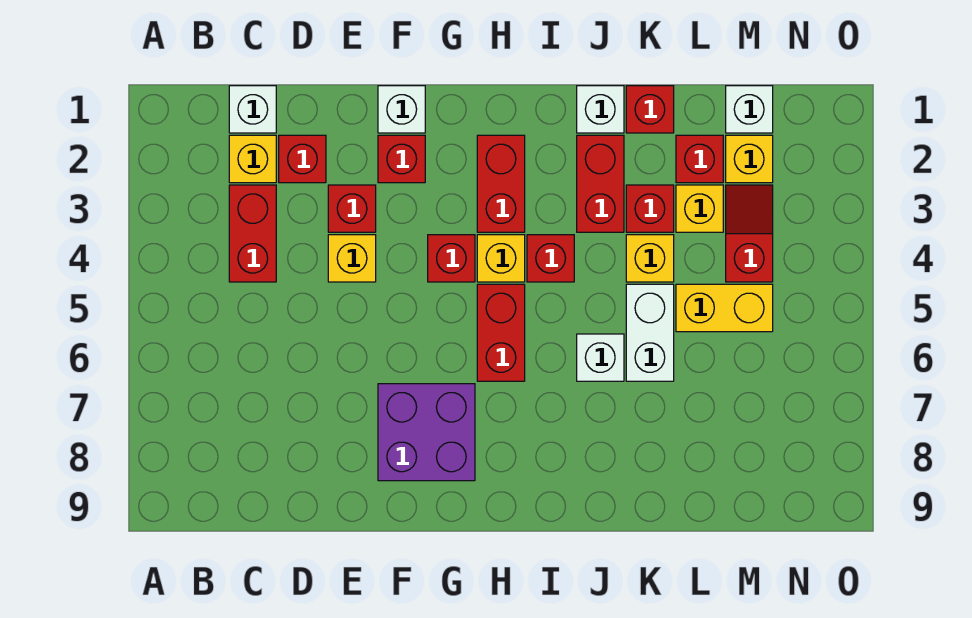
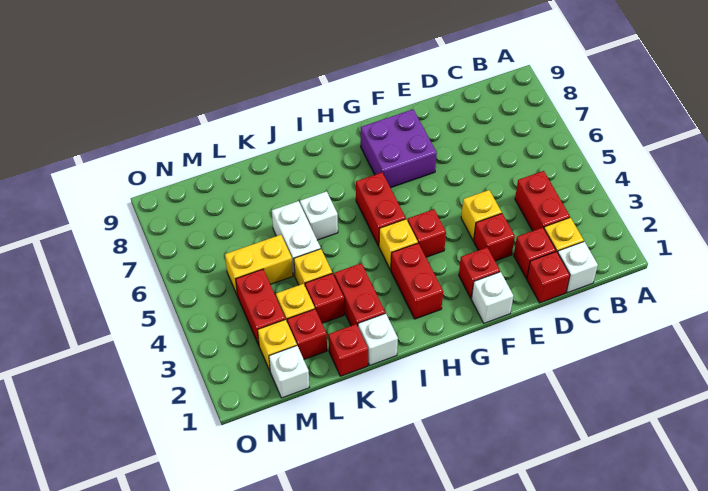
red 1x1 brick [527,235,574,282] -> red 1x1 brick moved to [527,252,570,303]
red 1x2 slope [726,185,773,282] -> red 1x2 brick [236,269,285,345]

